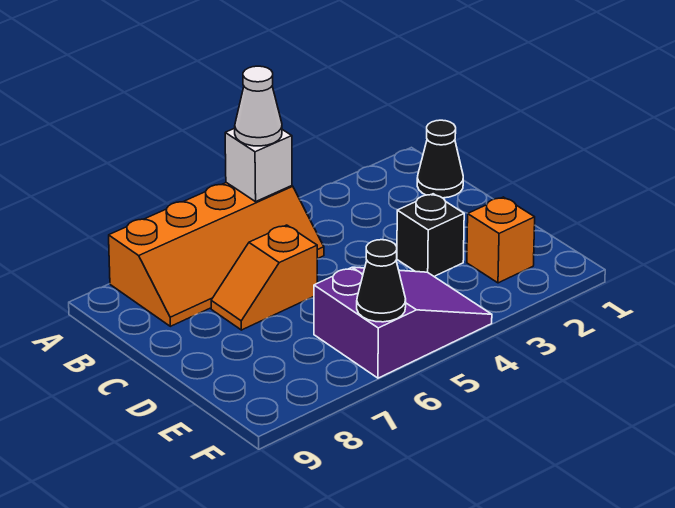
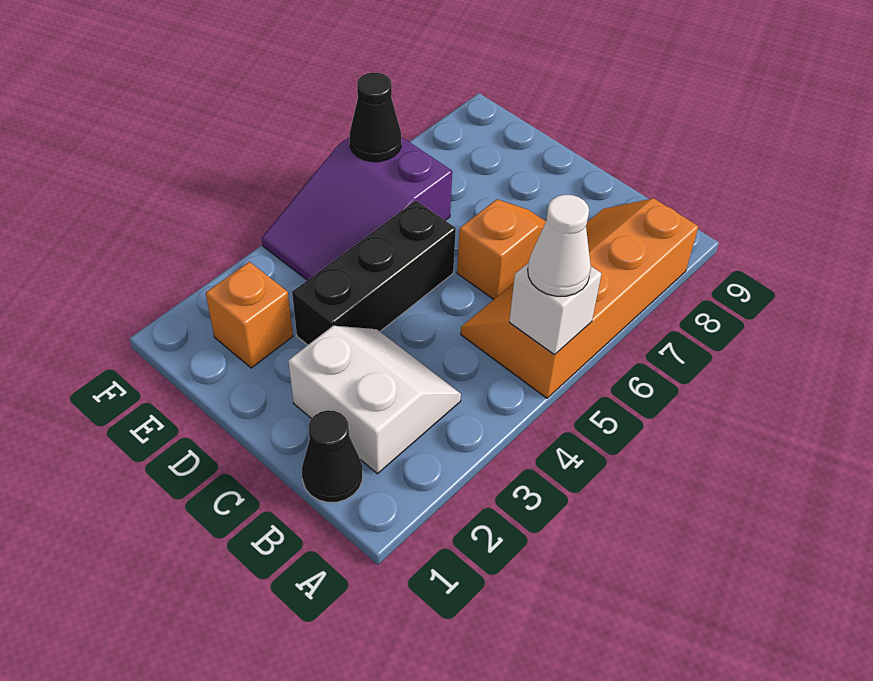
none -> white 2x2 slope [288,326,461,474]
black 1x1 brick [397,194,464,276] -> black 1x3 brick [292,201,456,345]

